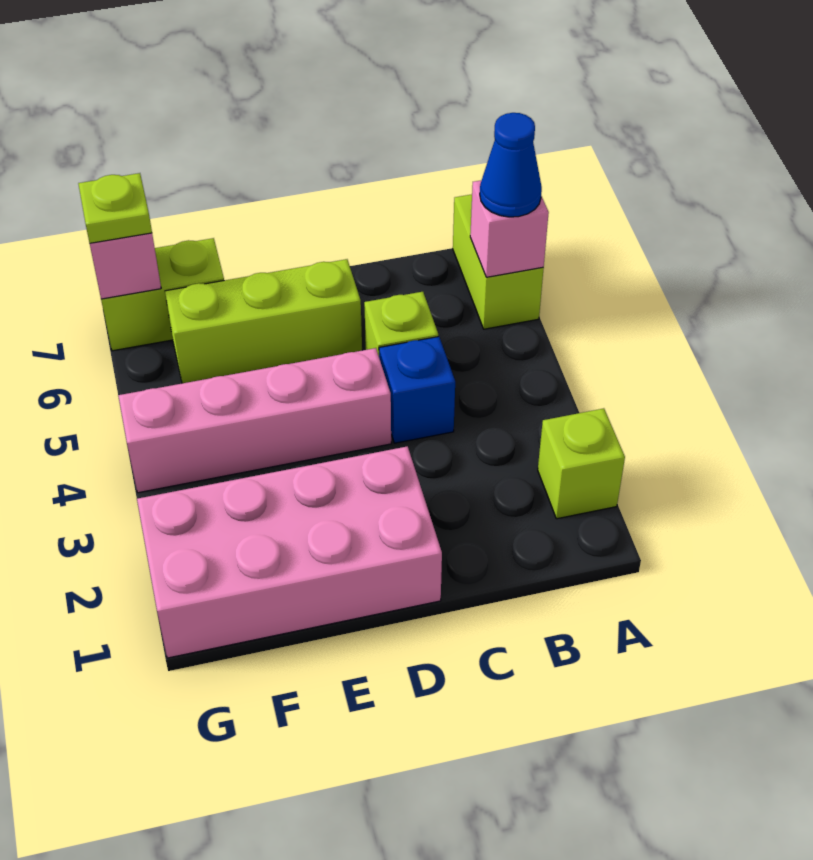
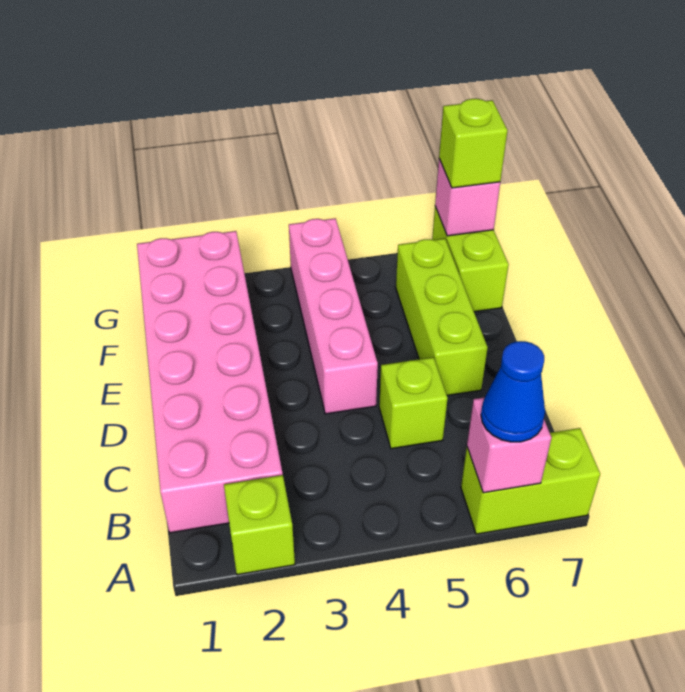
blue 1x1 brick [379,337,455,443] -> none
pink 2x4 brick [137,446,442,658] -> pink 2x6 brick [137,231,283,533]
lime 1x1 plate [78,173,152,243] -> lime 1x1 brick [439,99,508,188]

